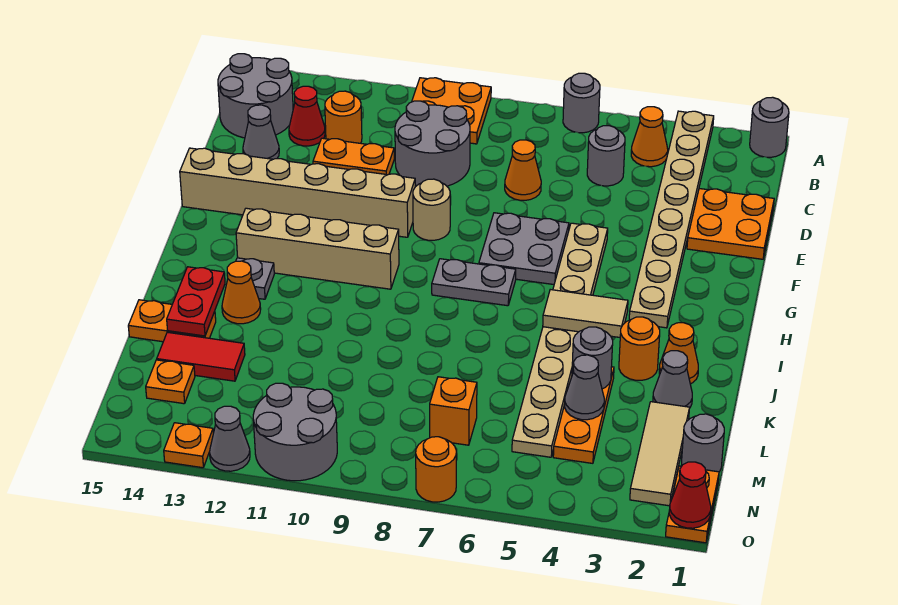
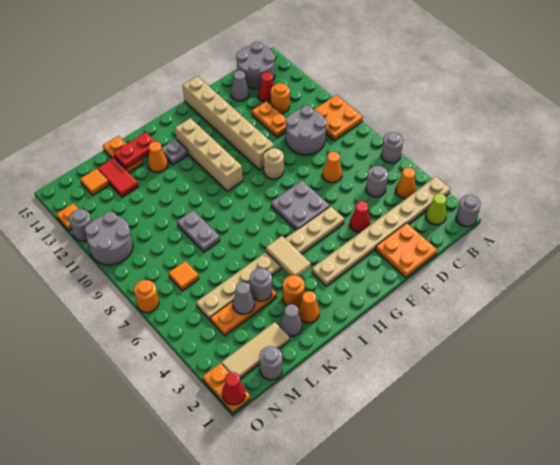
none -> lime 1x1 cone [426,193,447,225]
none -> red 1x1 cone [350,201,370,233]
grey 1x2 plate [432,259,516,306] -> grey 1x2 plate moved to [177,210,220,252]
orange 1x1 brick [430,377,477,445] -> orange 1x1 tile [169,261,199,291]
orange 1x1 plate [146,360,195,404] -> orange 1x1 tile [80,169,109,195]
orange 1x2 plate [666,466,719,543] -> orange 1x2 plate turned to [203,363,250,413]
grey 1x1 cone [210,406,250,471] -> grey 1x1 round brick [69,209,92,241]

